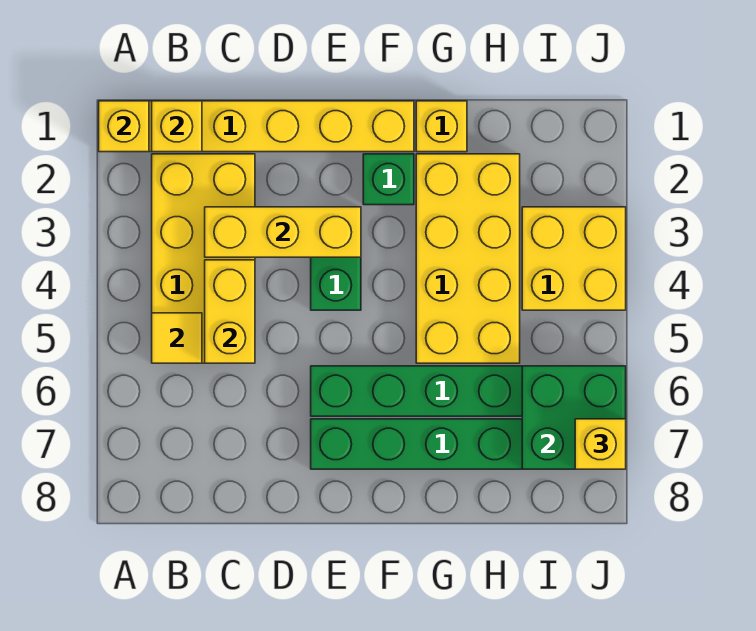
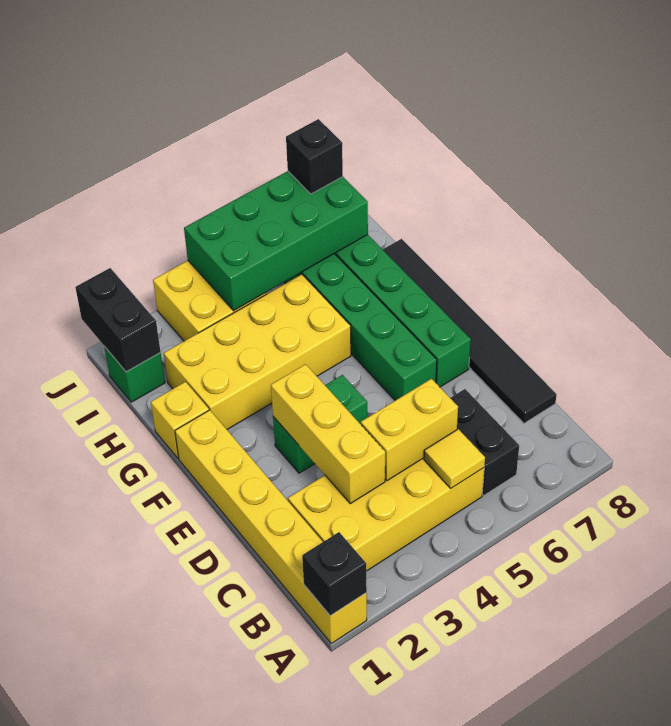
yellow 1x1 brick [99,101,149,152] -> black 1x1 brick [302,532,367,616]
yellow 1x1 brick [152,101,202,152] -> none
none -> black 1x2 brick [451,389,519,495]
none -> black 1x6 tile [383,239,557,423]
green 1x1 brick [363,154,414,205] -> green 1x1 brick moved to [104,347,165,402]
none -> black 1x2 brick [75,268,161,372]
green 2x2 brick [522,366,626,469] -> green 2x4 brick [184,171,368,311]
yellow 1x1 brick [575,419,626,469] -> black 1x1 brick [286,119,343,194]

